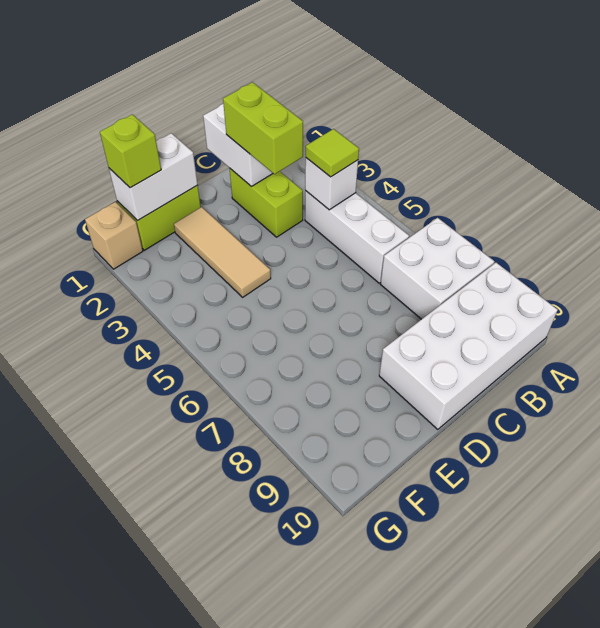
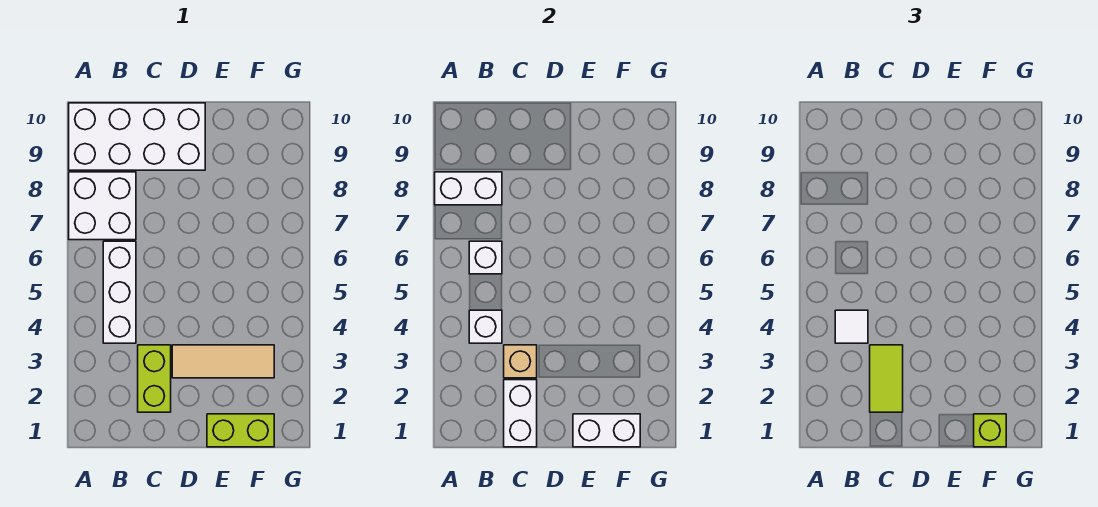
none -> white 1x2 brick [435,172,502,205]
lime 1x1 tile [306,129,359,177] -> white 1x1 tile [835,310,868,343]
none -> white 1x1 brick [469,241,502,274]
lime 1x2 brick [223,82,303,174] -> lime 1x2 tile [870,345,903,412]
tan 1x3 tile [174,207,271,297] -> tan 1x3 tile turned to [172,345,274,378]
tan 1x1 brick [85,202,143,269] -> tan 1x1 brick moved to [504,345,537,378]

